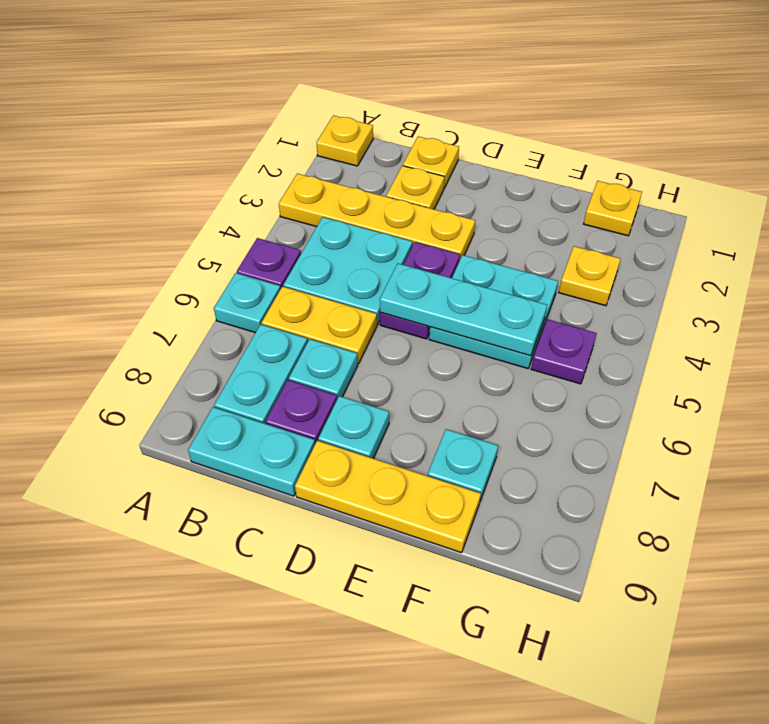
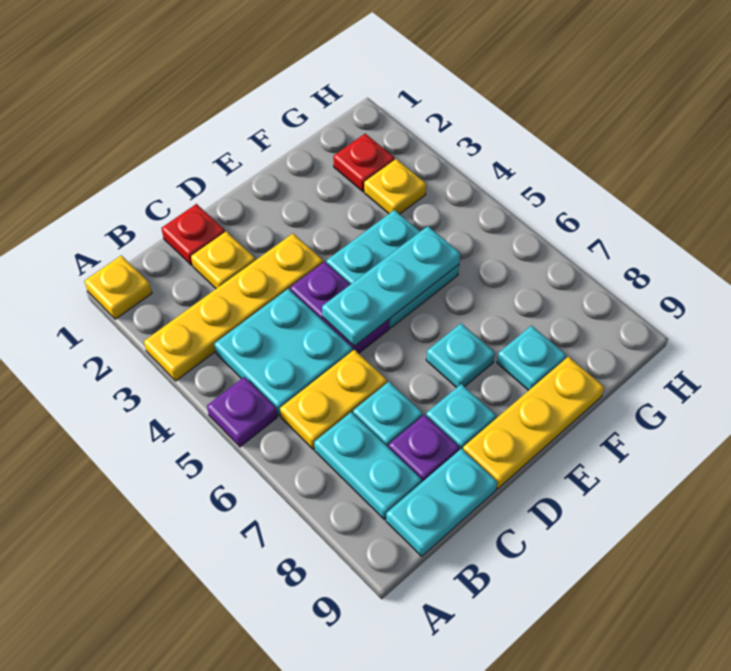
cyan 1x1 plate [214,273,280,333] -> cyan 1x1 plate moved to [426,323,495,388]
yellow 1x1 plate [403,136,459,188] -> red 1x1 plate [161,204,225,265]
yellow 1x1 plate [584,181,642,236] -> none
none -> red 1x1 plate [333,134,395,191]
purple 1x1 plate [531,319,597,384] -> none

